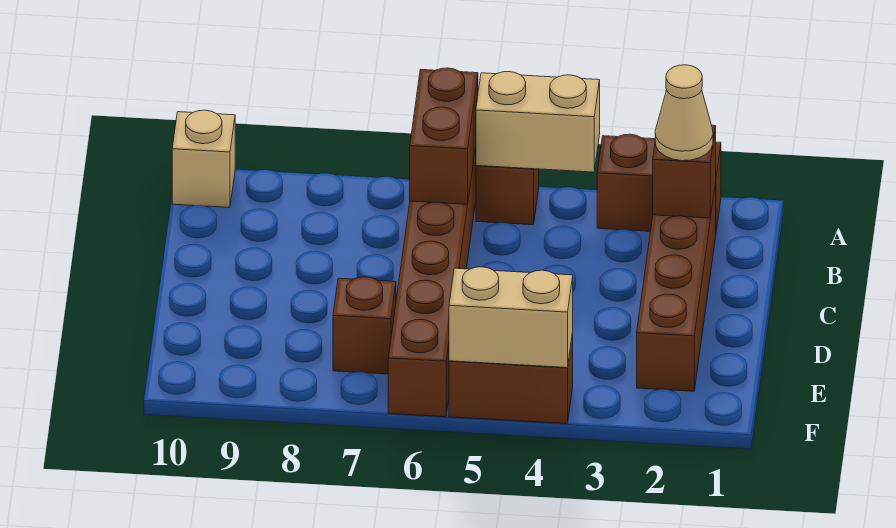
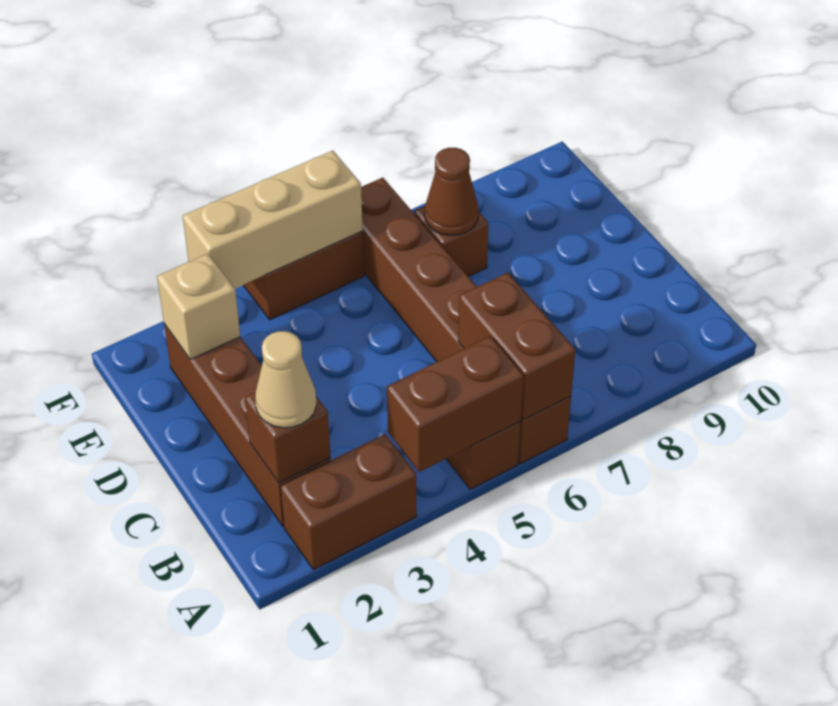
tan 1x2 brick [476,72,600,172] -> brown 1x2 brick [387,336,524,472]
tan 1x1 brick [172,110,235,208] -> tan 1x1 brick moved to [157,254,240,359]
none -> brown 1x1 cone [425,148,479,236]
tan 1x2 brick [449,267,573,368] -> tan 1x3 brick [183,151,363,288]

